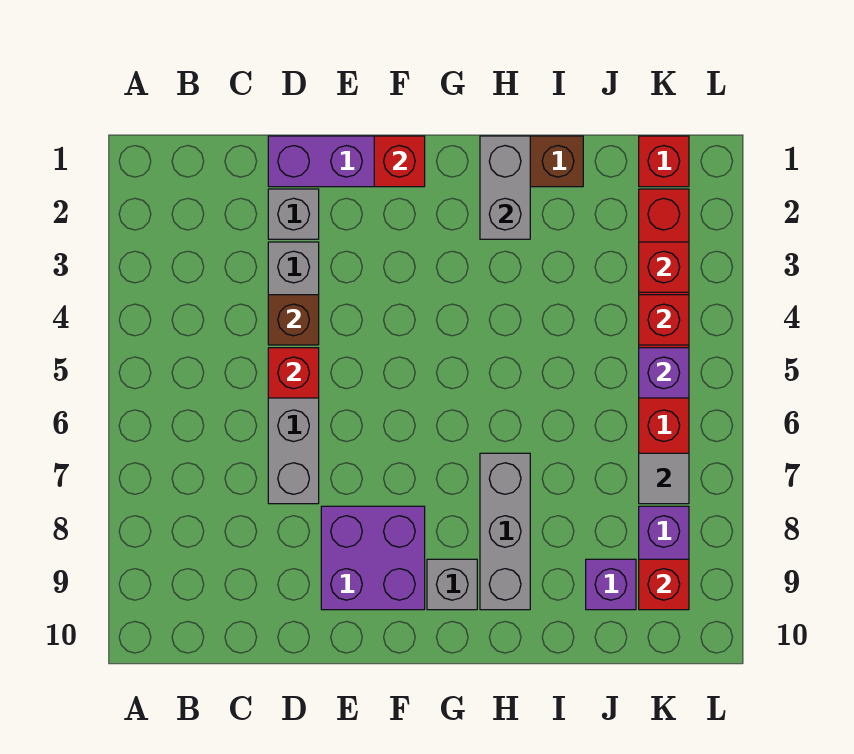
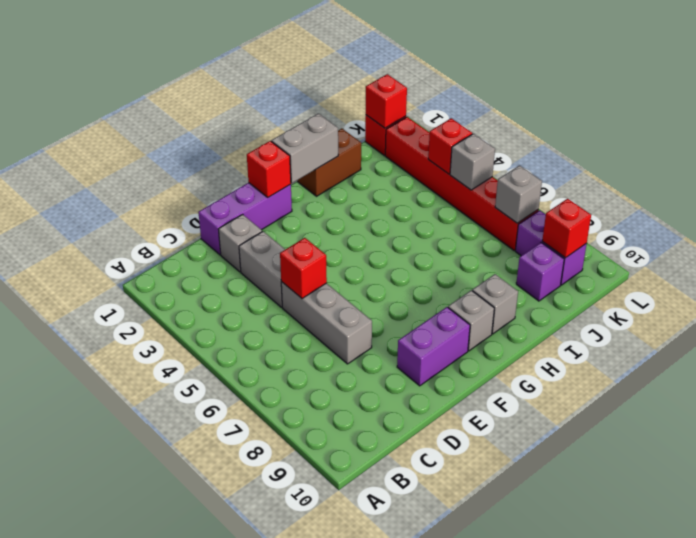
brown 1x1 brick [268,295,319,345] -> none
purple 2x2 brick [321,506,425,610] -> purple 1x2 brick [397,307,470,386]
grey 1x2 brick [480,136,530,239] -> grey 1x2 brick turned to [271,113,338,183]
grey 1x3 brick [480,453,530,610] -> grey 1x1 brick [472,274,518,334]
red 1x1 brick [639,242,689,292] -> red 1x1 brick moved to [366,74,407,128]
purple 1x1 brick [639,348,689,398] -> grey 1x1 brick [450,134,495,190]
grey 1x1 tile [639,453,689,504] -> grey 1x1 brick [495,165,542,223]

